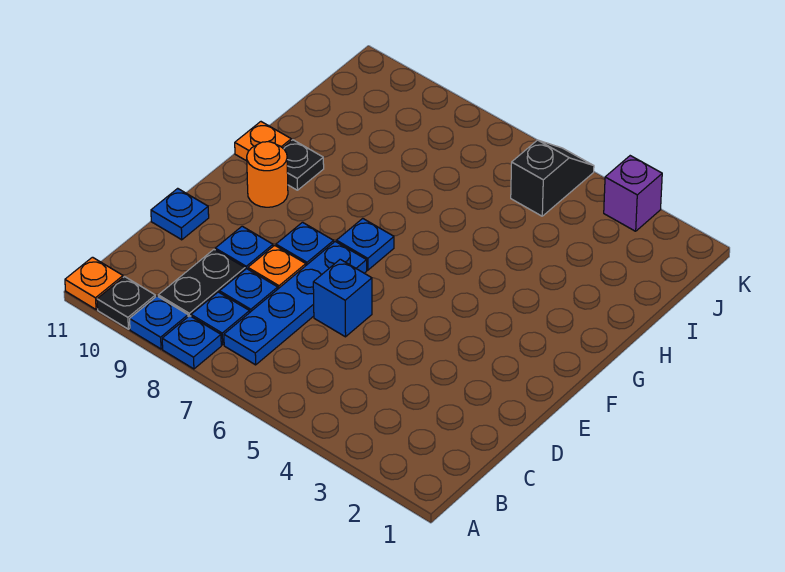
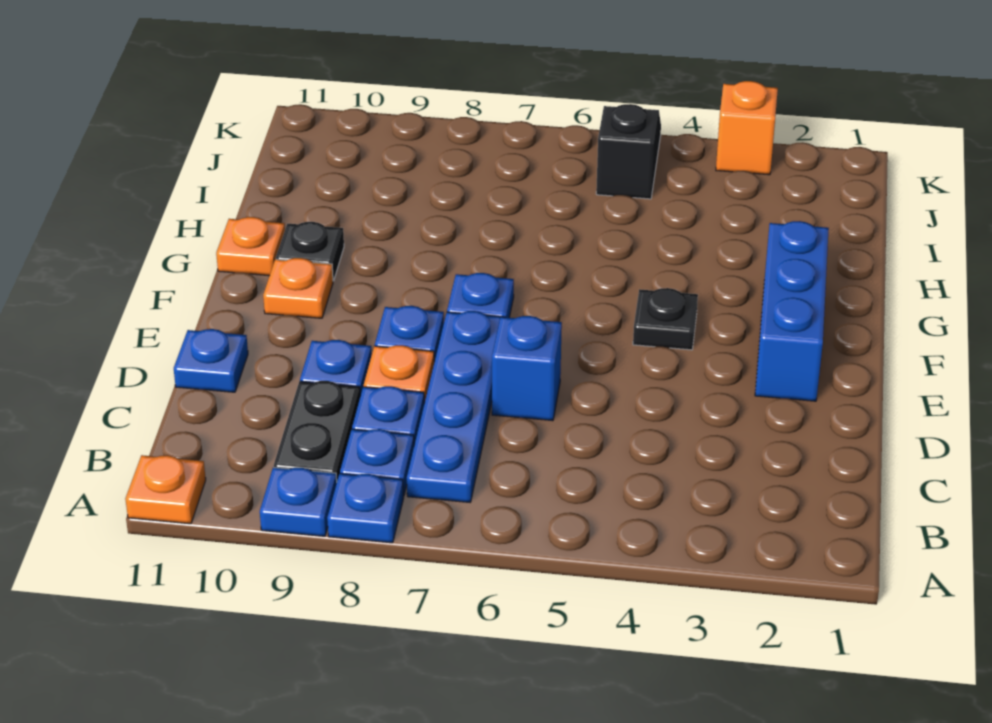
black 1x1 plate [97,277,155,329] -> black 1x1 plate moved to [633,288,698,350]
none -> blue 1x3 brick [755,221,829,401]
orange 1x1 round brick [247,142,288,207] -> orange 1x1 plate [263,258,333,318]
purple 1x1 brick [604,156,662,231] -> orange 1x1 brick [716,81,778,175]

